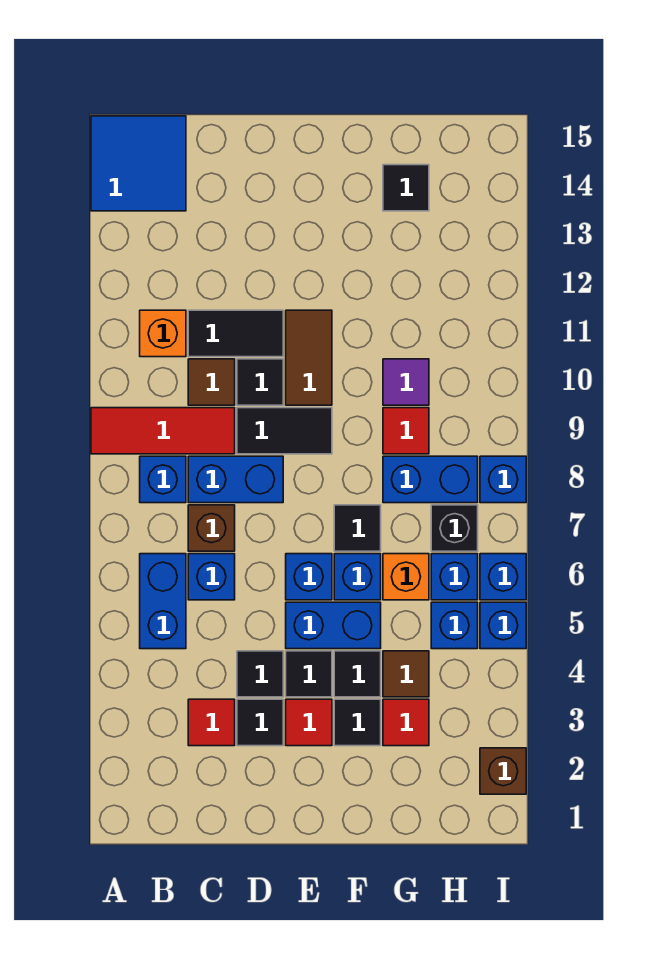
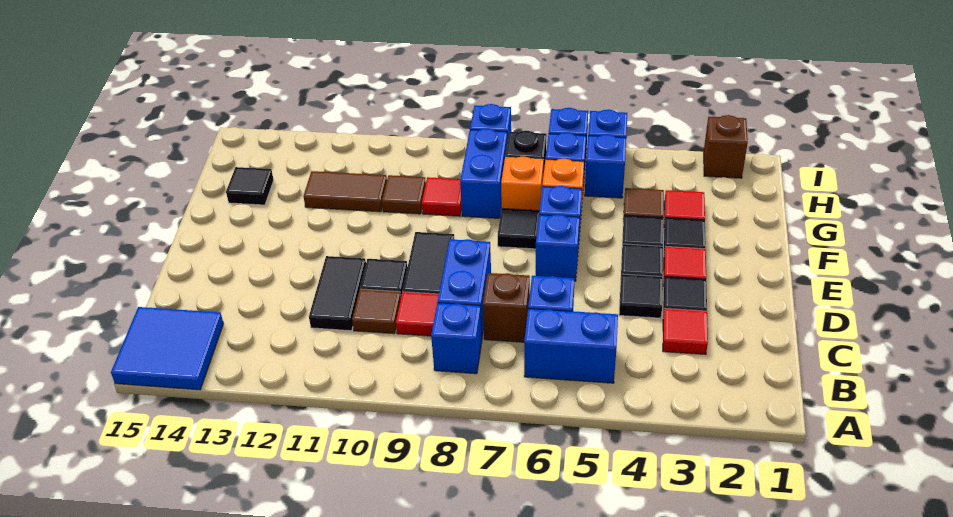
red 1x3 tile [91,408,235,454] -> red 1x1 tile [396,292,439,336]
orange 1x1 brick [140,310,186,357] -> orange 1x1 brick moved to [501,156,543,211]
blue 1x2 brick [286,602,381,649] -> none
brown 1x2 tile [286,310,332,405] -> brown 1x2 tile moved to [303,171,387,212]
purple 1x1 tile [383,359,429,405] -> brown 1x1 tile [382,175,426,214]

